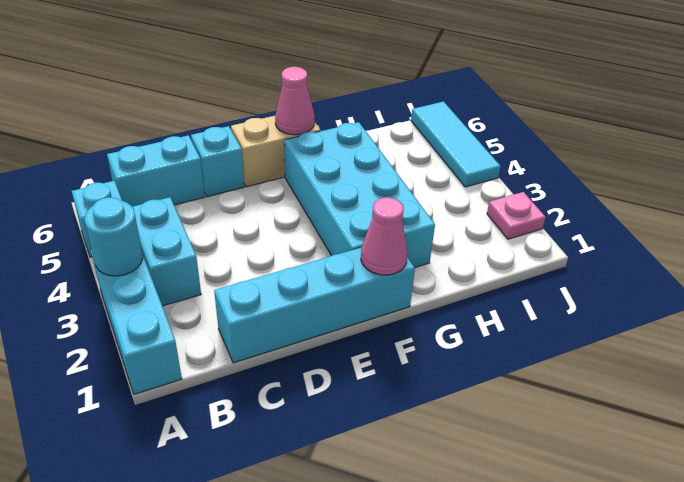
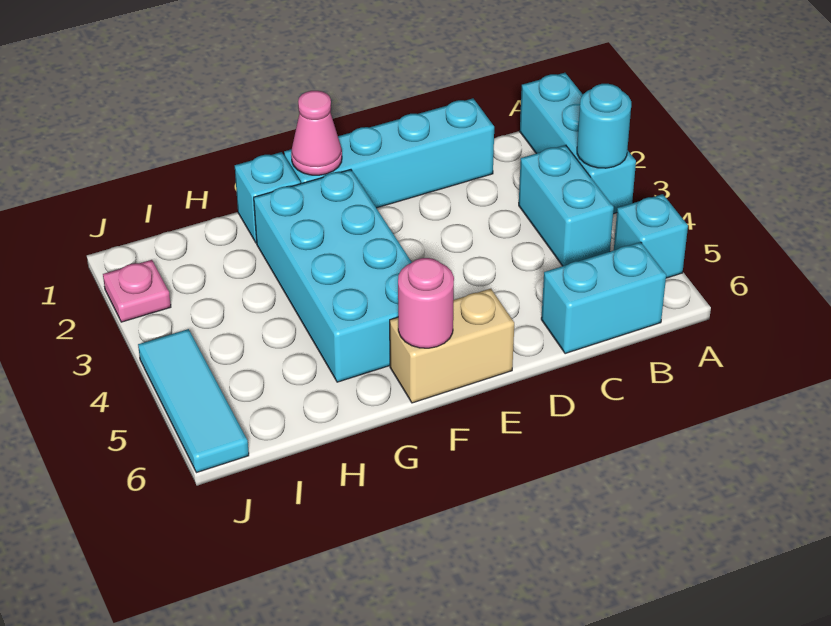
cyan 1x1 brick [191,126,244,197] -> cyan 1x1 brick moved to [235,152,301,243]
pink 1x1 cone [275,67,315,135] -> pink 1x1 round brick [398,258,454,348]

